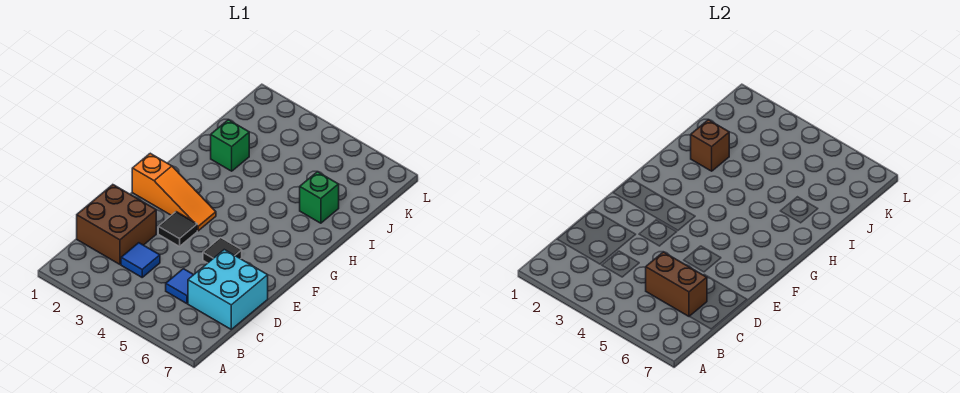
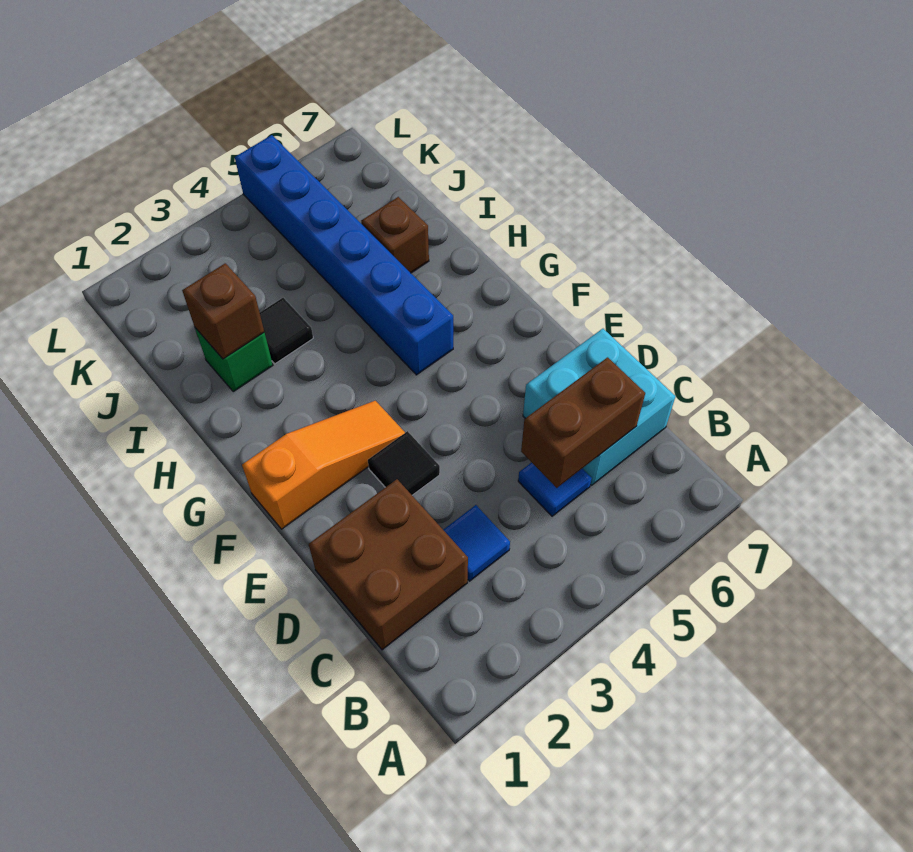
black 1x1 tile [203,238,242,263] -> black 1x1 tile moved to [260,298,313,364]
none -> blue 1x6 brick [235,135,453,375]
green 1x1 brick [300,172,339,223] -> brown 1x1 brick [361,197,429,273]

